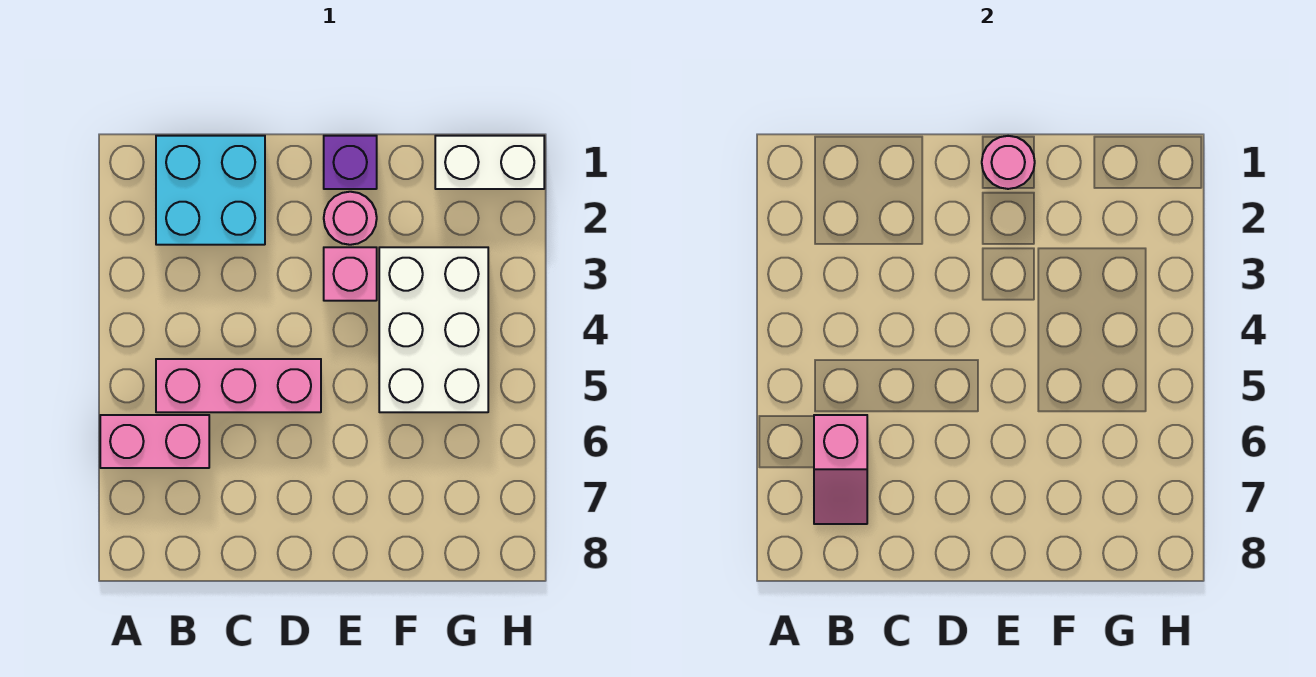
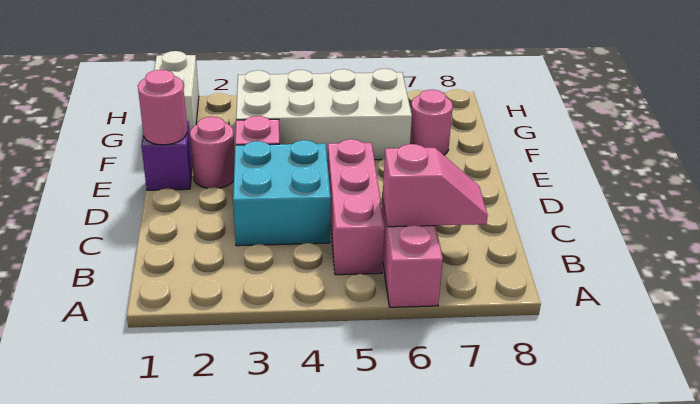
cyan 2x2 brick [156,136,265,245] -> cyan 2x2 brick moved to [233,140,331,246]
white 2x3 brick [379,247,488,412] -> white 2x4 brick [236,69,412,160]
none -> pink 1x1 round brick [410,90,453,155]

